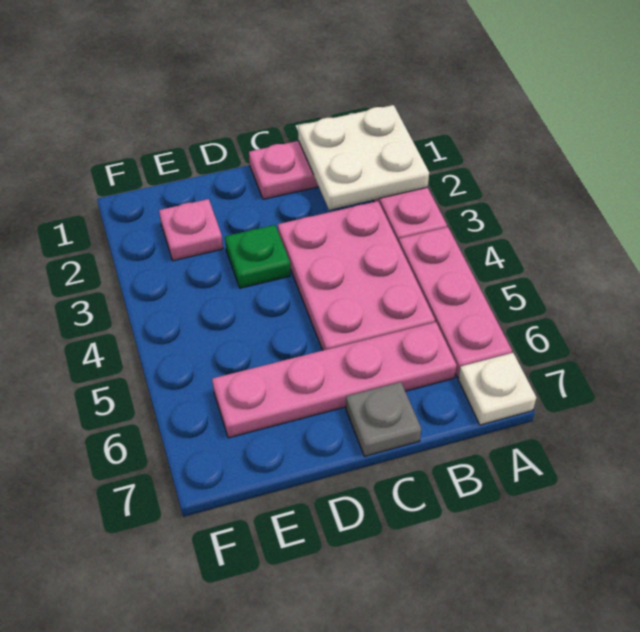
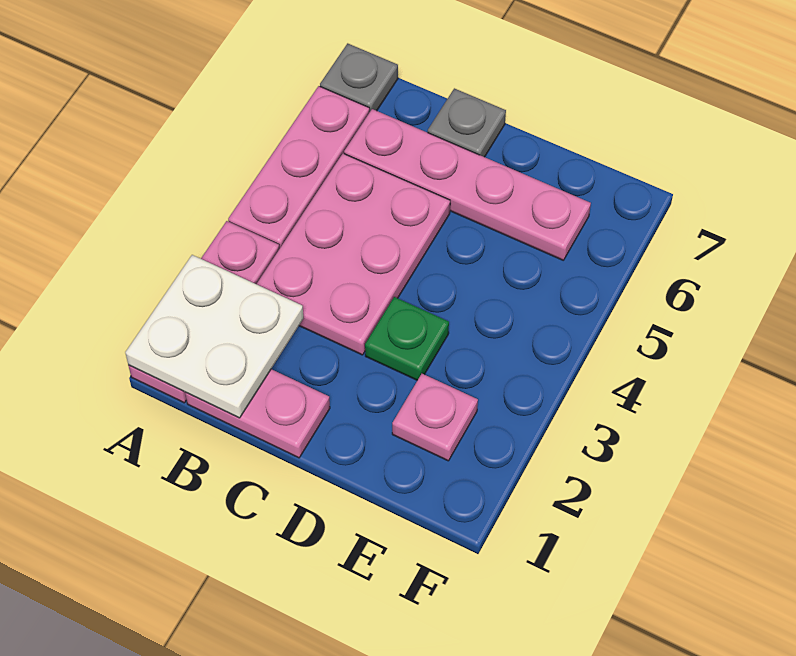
white 1x1 plate [458,353,536,425] -> grey 1x1 plate [320,43,398,112]

